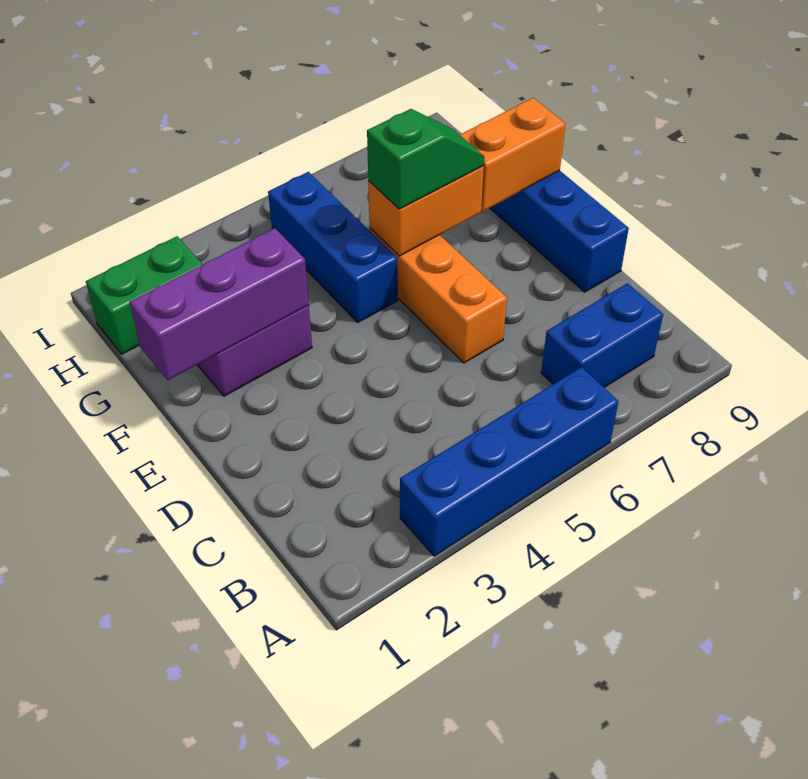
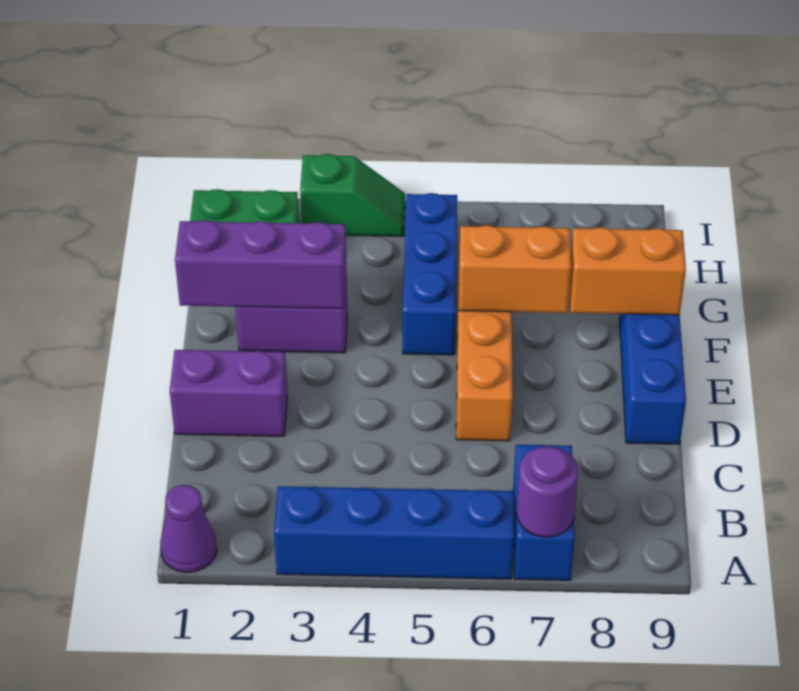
none -> purple 1x1 cone [160,485,217,572]
none -> purple 1x1 round brick [517,447,578,537]
blue 1x2 brick [541,283,663,387] -> blue 1x2 brick turned to [513,445,575,580]
none -> purple 1x2 brick [170,350,288,436]
green 1x2 slope [367,109,484,209] -> green 1x2 slope moved to [300,154,405,236]

